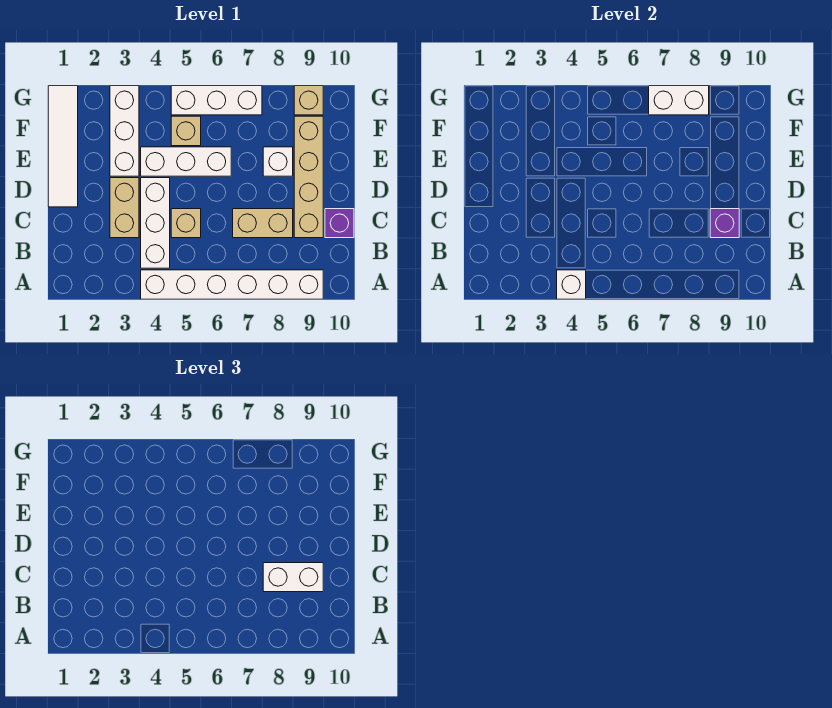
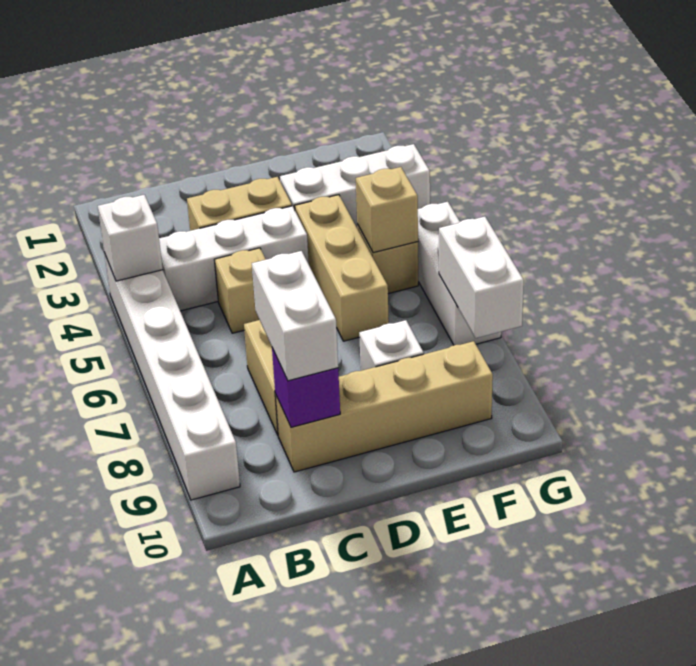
purple 1x1 brick [325,209,354,238] -> none
white 1x4 tile [48,86,78,207] -> none
white 1x3 brick [141,147,231,176] -> tan 1x3 brick [295,195,389,341]
tan 1x1 brick [294,86,323,115] -> tan 1x1 brick moved to [356,167,418,253]

